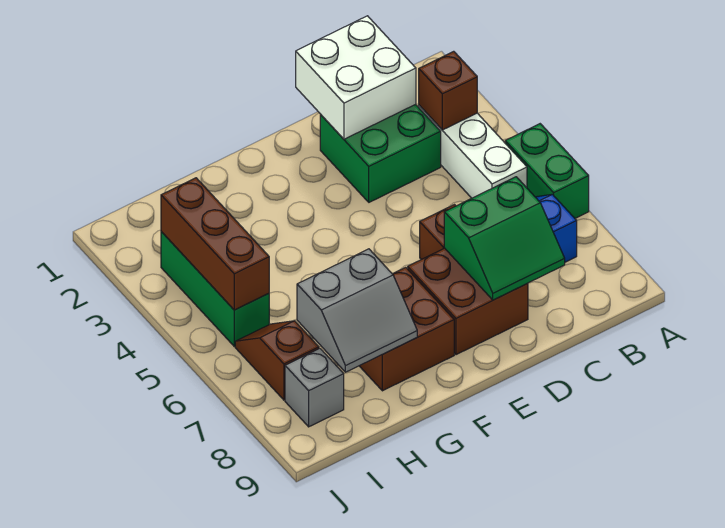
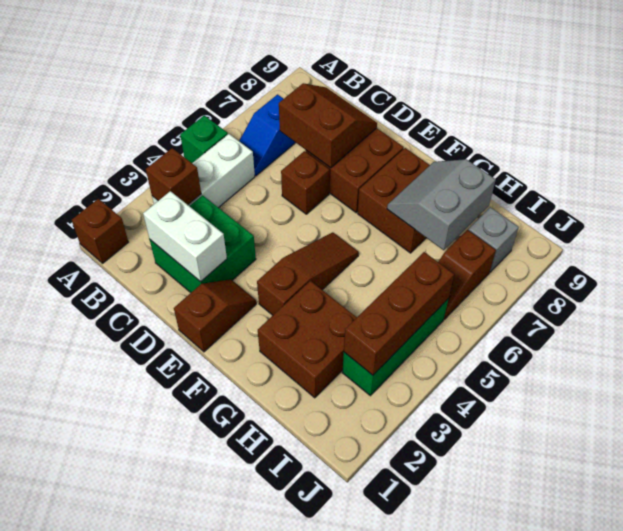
none -> brown 1x1 brick [72,199,128,263]
green 1x2 brick [505,124,589,218] -> green 1x1 brick [180,115,228,163]
white 2x2 brick [296,16,416,139] -> white 1x2 brick [143,191,227,282]
green 2x2 slope [444,177,565,300] -> brown 2x2 slope [279,83,377,168]
none -> brown 1x2 slope [174,279,256,352]
none -> brown 1x3 slope [257,232,359,315]
none -> brown 2x2 brick [258,281,357,398]
grey 2x2 slope [297,249,417,372] -> grey 2x2 slope turned to [387,159,496,250]

